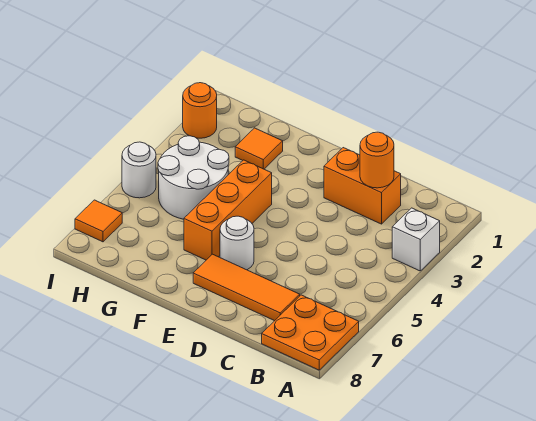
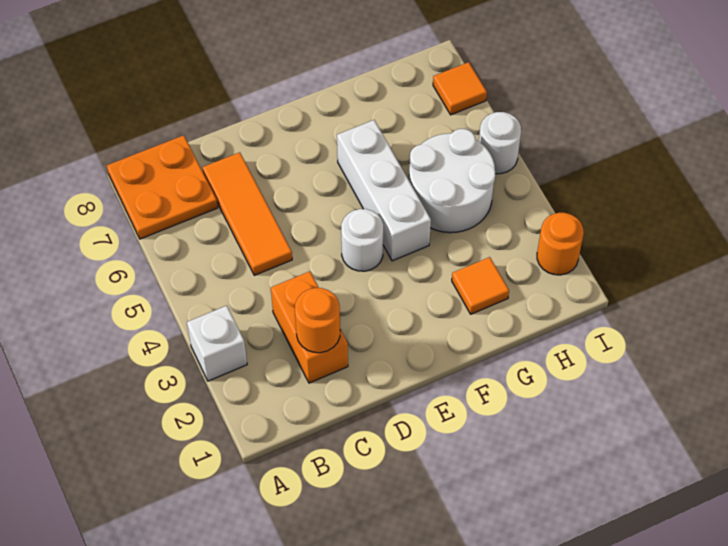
orange 1x2 brick [324,148,401,224] -> orange 1x2 brick turned to [271,271,348,383]
orange 1x3 tile [193,254,300,321] -> orange 1x3 tile turned to [202,152,292,275]
white 1x1 round brick [220,216,254,270] -> white 1x1 round brick moved to [341,209,383,271]
orange 1x3 brick [184,160,272,260] -> white 1x3 brick [337,120,431,261]

